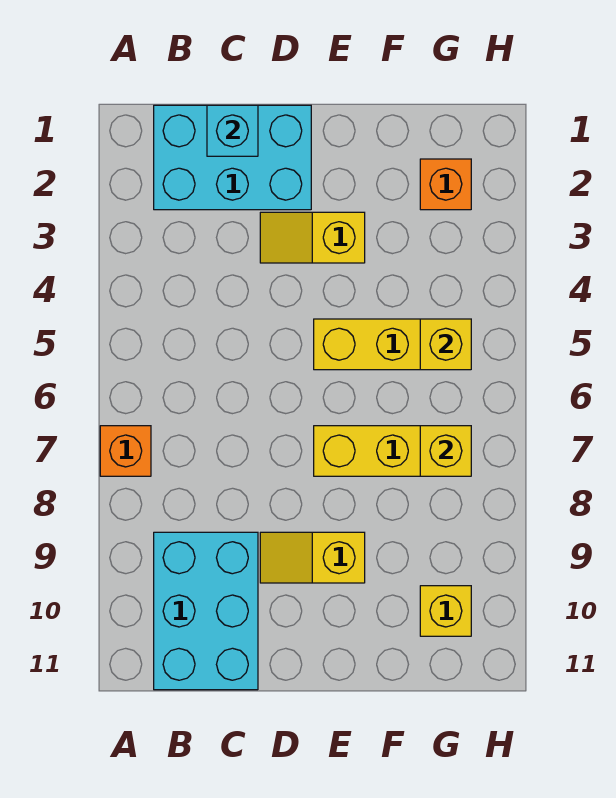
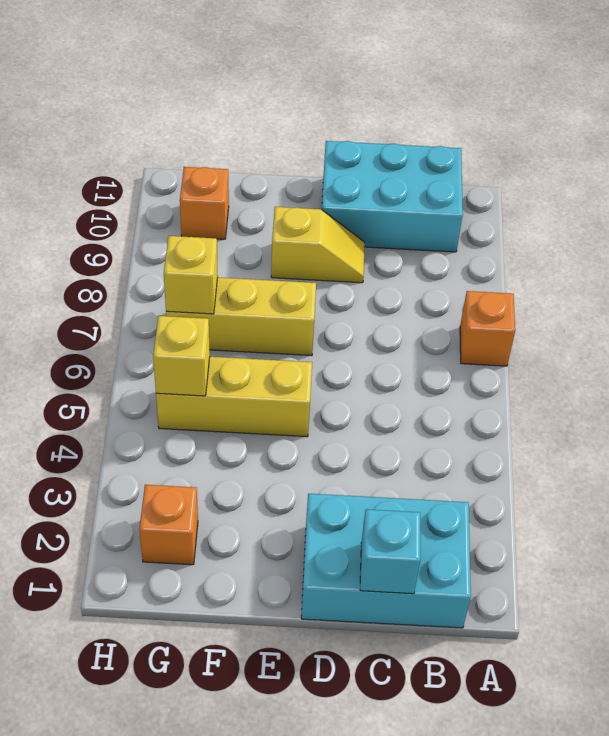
cyan 2x3 brick [154,532,258,690] -> cyan 2x3 brick turned to [322,141,463,252]
yellow 1x2 slope [260,212,365,263] -> none
yellow 1x1 brick [420,586,471,636] -> orange 1x1 brick [180,167,229,239]

